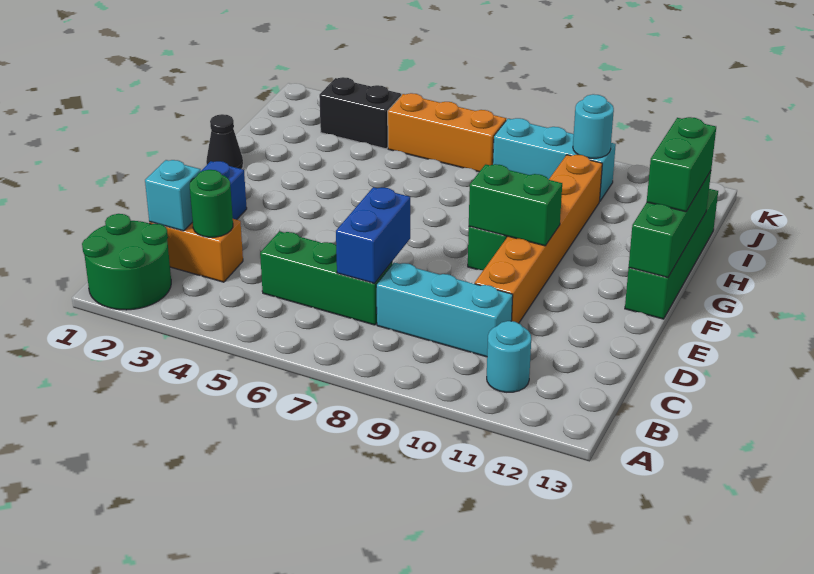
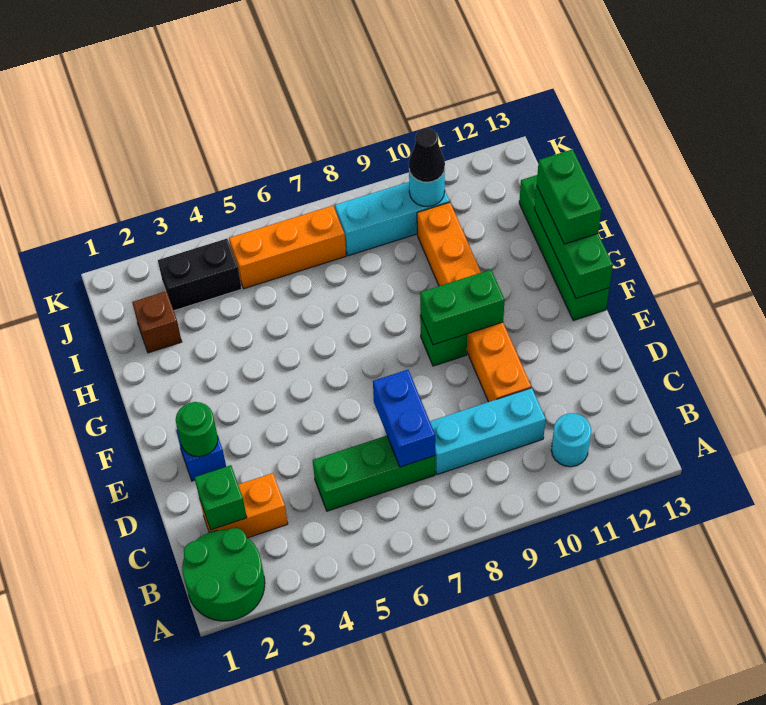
cyan 1x1 brick [145,160,201,231] -> green 1x1 brick [194,465,247,530]
green 1x1 round brick [190,170,233,237] -> green 1x1 round brick moved to [176,402,218,457]
black 1x1 cone [206,114,243,169] -> black 1x1 cone moved to [409,128,445,182]
none -> brown 1x1 brick [132,291,182,353]

